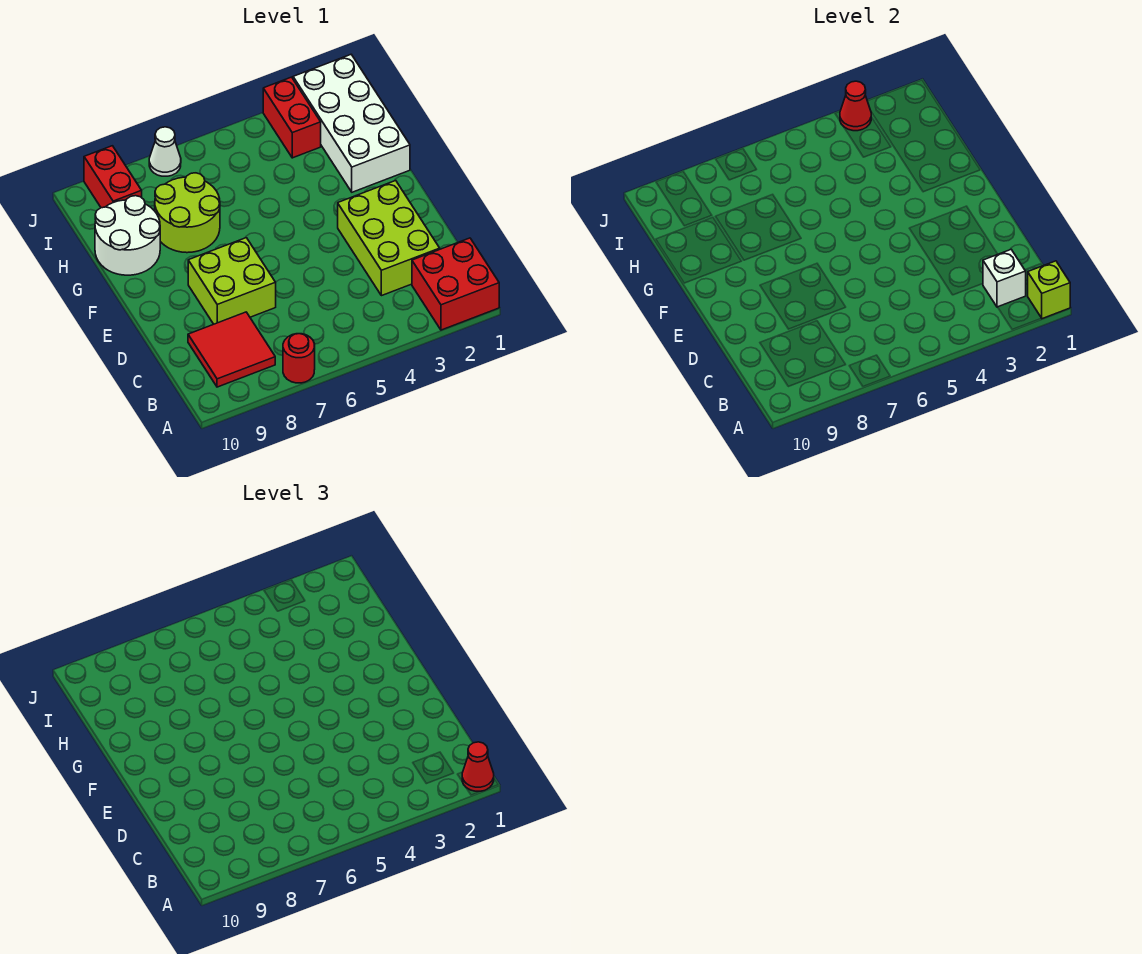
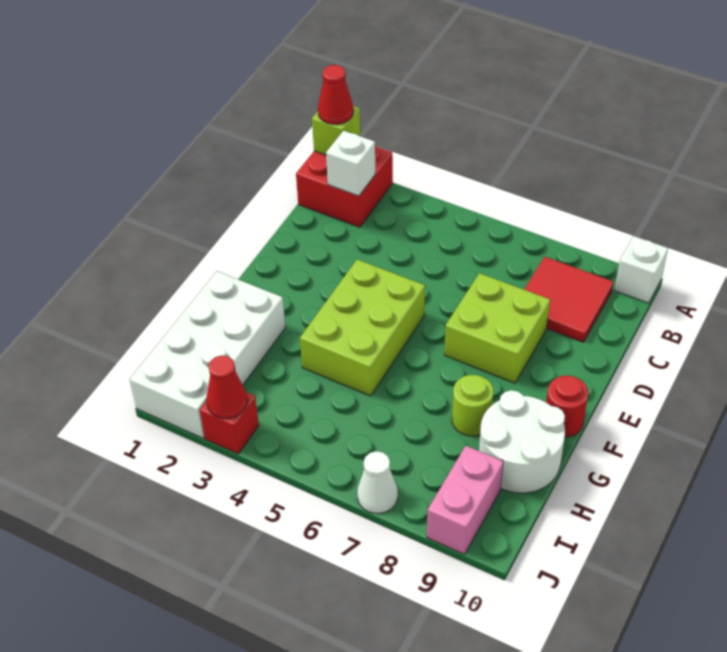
red 1x1 round brick [283,334,315,383] -> red 1x1 round brick moved to [546,376,588,437]
none -> white 1x1 brick [614,236,668,303]
lime 2x3 brick [338,181,440,296] -> lime 2x3 brick moved to [300,259,425,396]
lime 2x2 round brick [155,173,220,253] -> lime 1x1 round brick [452,375,493,436]
red 1x2 brick [263,77,321,158] -> red 1x1 brick [200,392,259,454]
red 1x2 brick [84,146,142,208] -> pink 1x2 brick [427,446,503,554]

